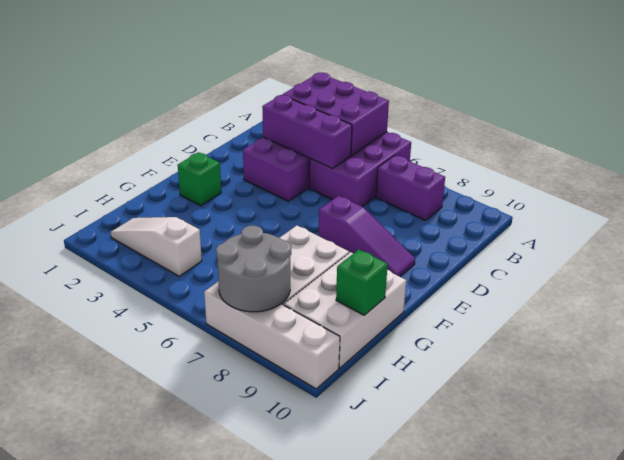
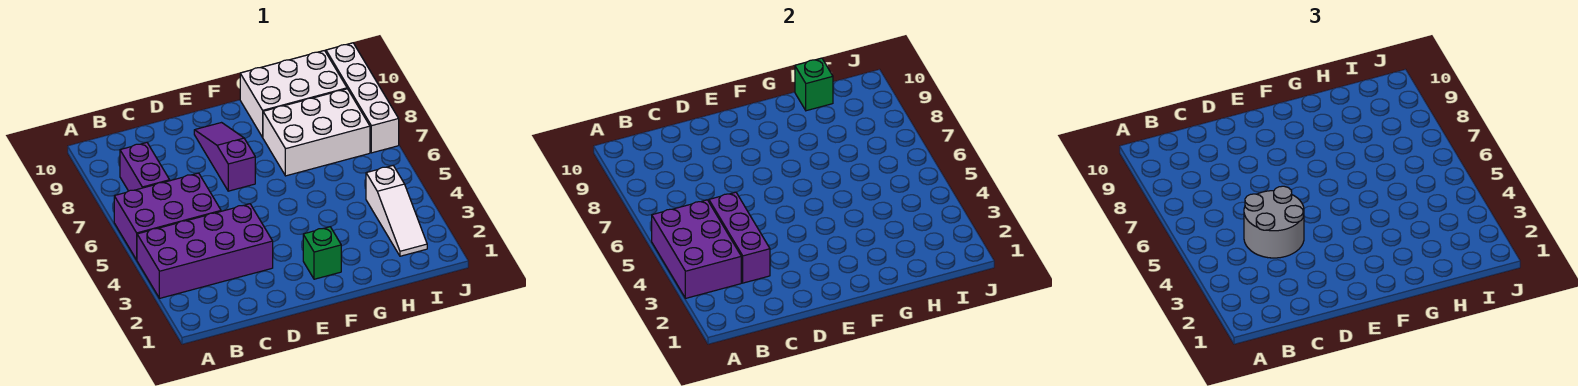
grey 2x2 round brick [216,225,291,312] -> grey 2x2 round brick moved to [1244,186,1304,258]

